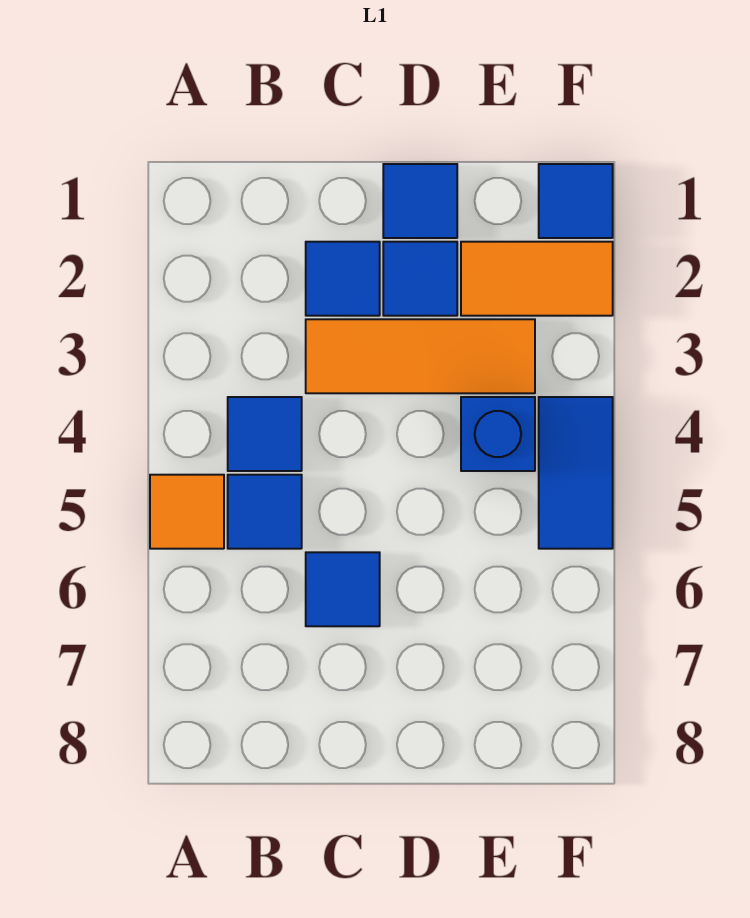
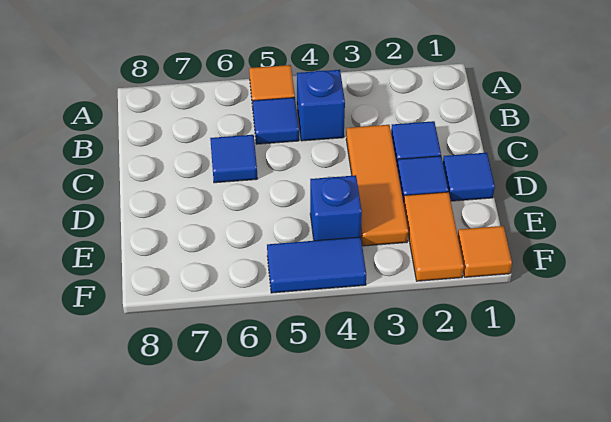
blue 1x1 tile [228,397,302,471] -> blue 1x1 brick [297,70,345,141]
blue 1x1 tile [539,164,613,238] -> orange 1x1 tile [458,226,512,277]

